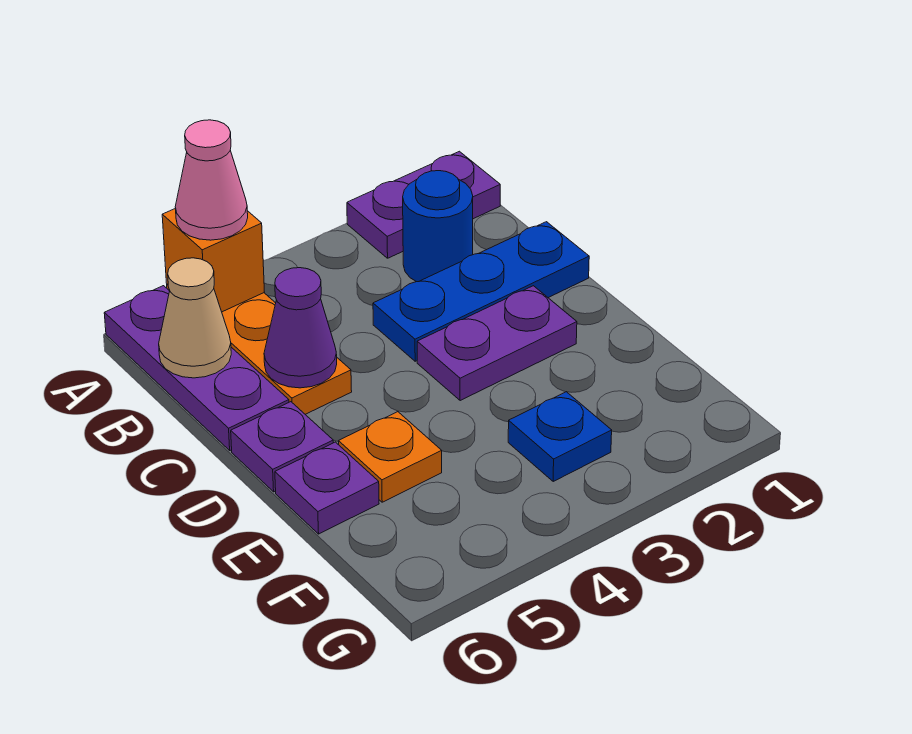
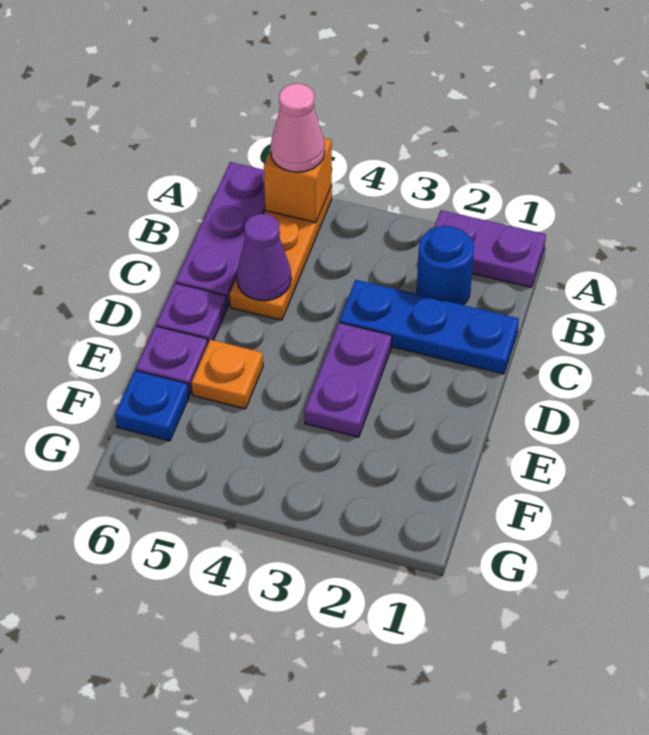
tan 1x1 cone [159,258,231,378] -> none
purple 1x2 plate [417,286,577,401] -> purple 1x2 plate turned to [304,323,392,437]
blue 1x1 plate [508,392,612,481] -> blue 1x1 plate moved to [115,371,189,441]

